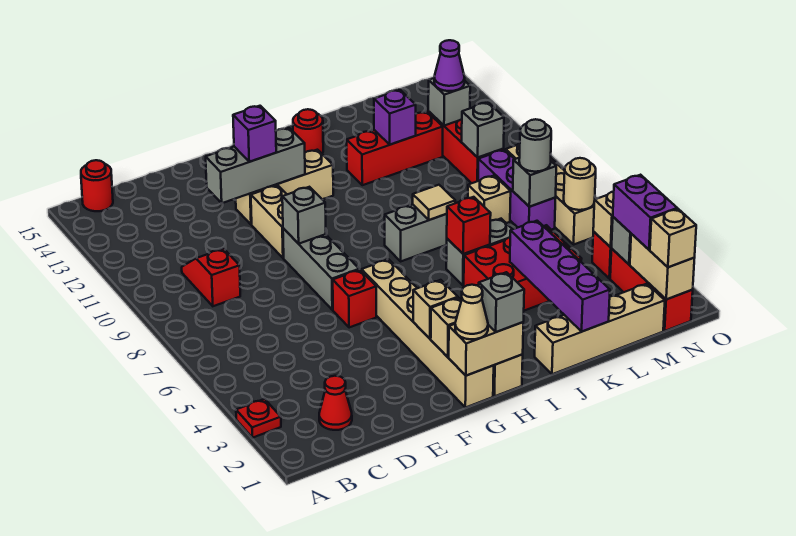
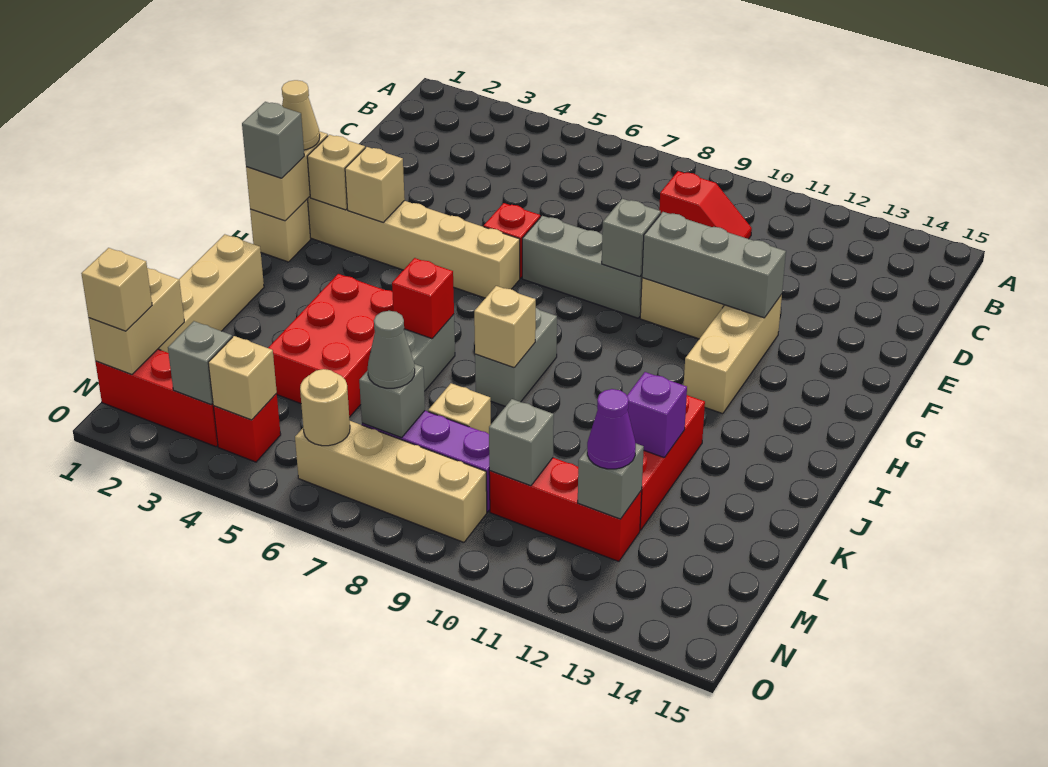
red 1x1 plate [236,399,281,438] -> none
red 1x1 round brick [81,160,113,211] -> none
red 1x1 cone [319,376,352,430] -> none
grey 1x3 brick [206,128,305,203] -> grey 1x3 brick turned to [642,212,786,318]
purple 1x1 brick [233,106,276,162] -> none
red 1x1 round brick [293,109,323,153] -> none
tan 1x1 tile [413,185,455,220] -> tan 1x1 brick [474,286,536,368]
purple 1x4 brick [510,221,610,331] -> none
grey 1x1 round brick [519,119,551,172] -> grey 1x1 cone [368,311,415,388]
tan 1x2 brick [630,234,694,299] -> tan 1x2 brick turned to [89,268,184,374]
purple 1x2 brick [613,175,677,250] -> none

